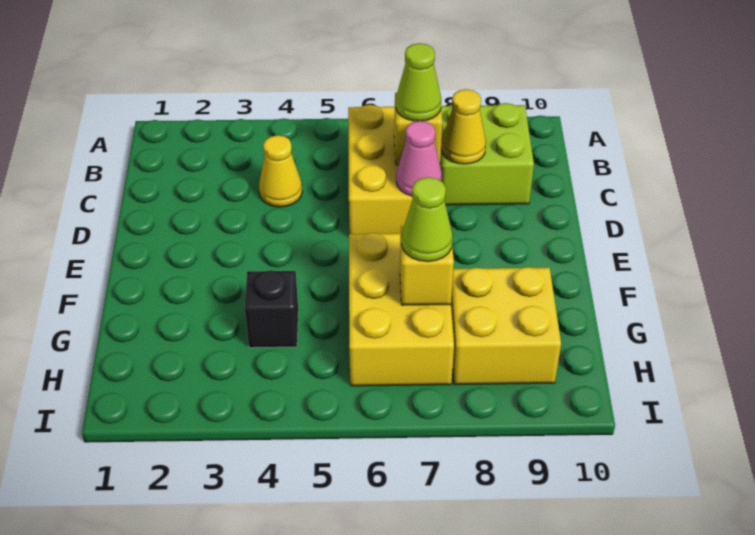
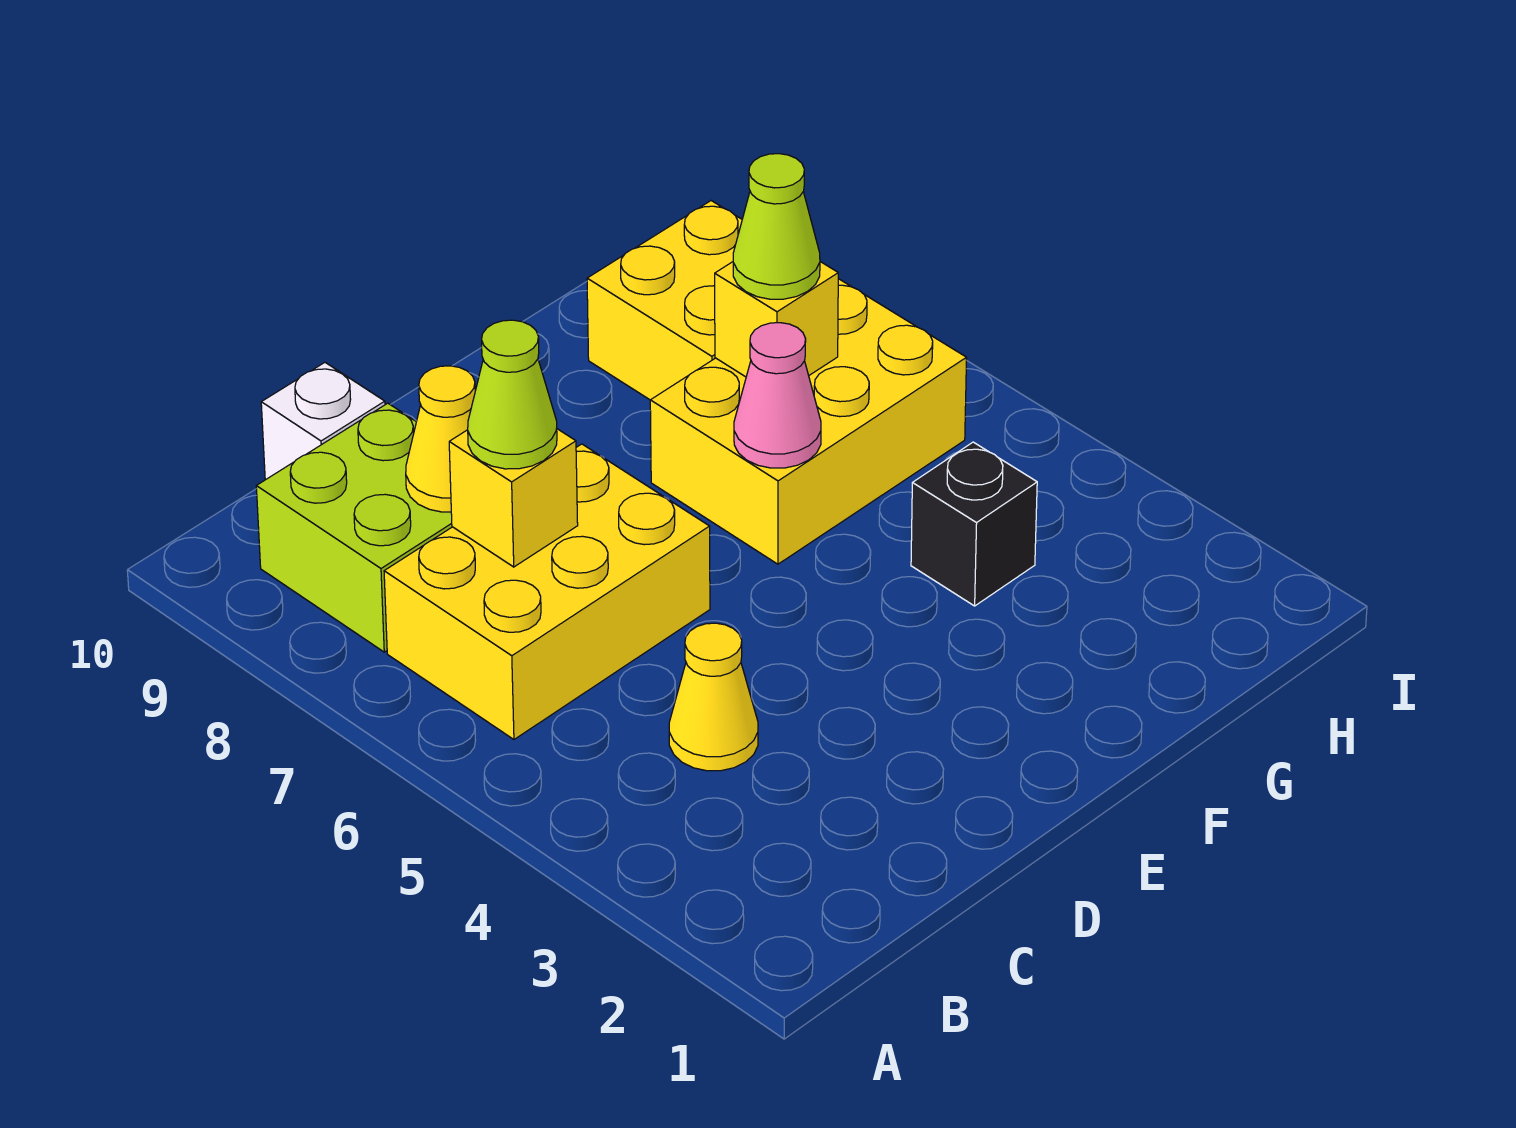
none -> white 1x1 brick [261,363,385,480]
pink 1x1 cone [396,121,442,196] -> pink 1x1 cone moved to [734,323,821,468]

